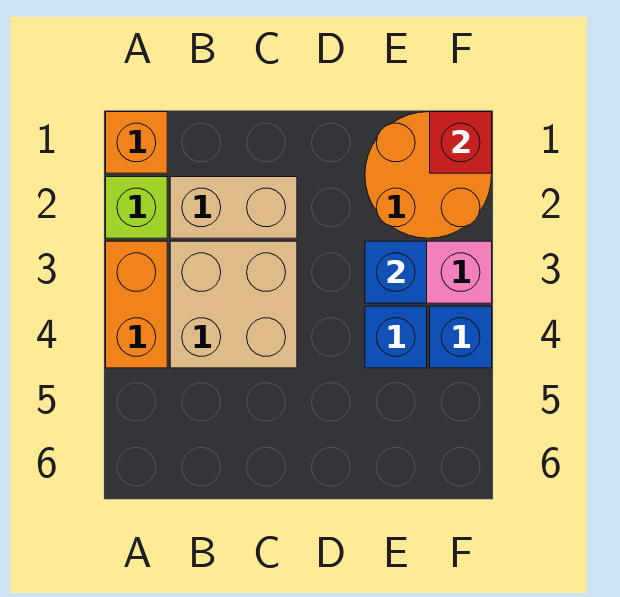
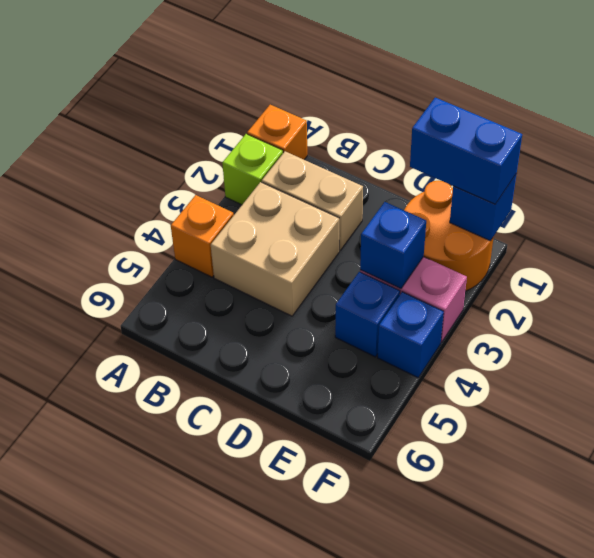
orange 1x2 brick [106,241,167,368] -> orange 1x1 brick [171,195,234,277]
none -> blue 1x2 brick [410,98,522,204]
red 1x1 brick [430,112,492,173] -> blue 1x1 brick [450,175,516,241]

